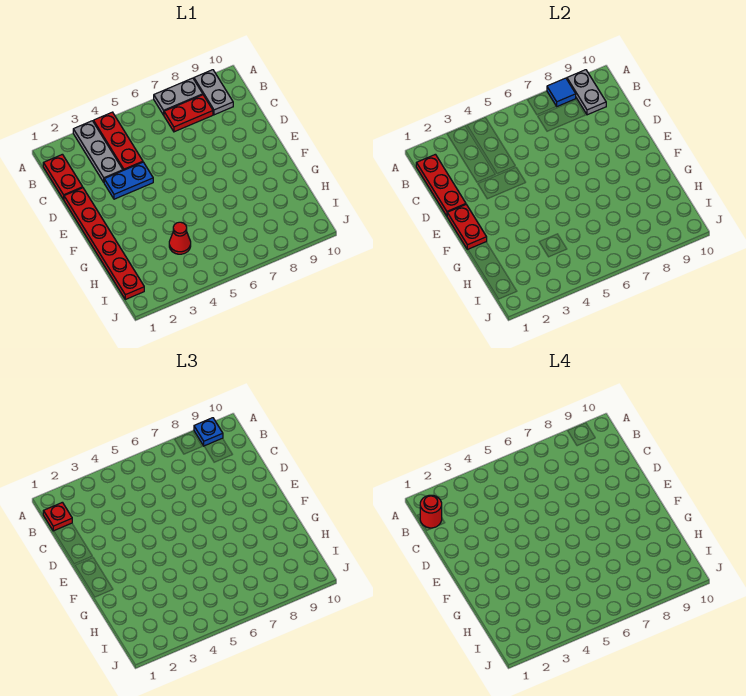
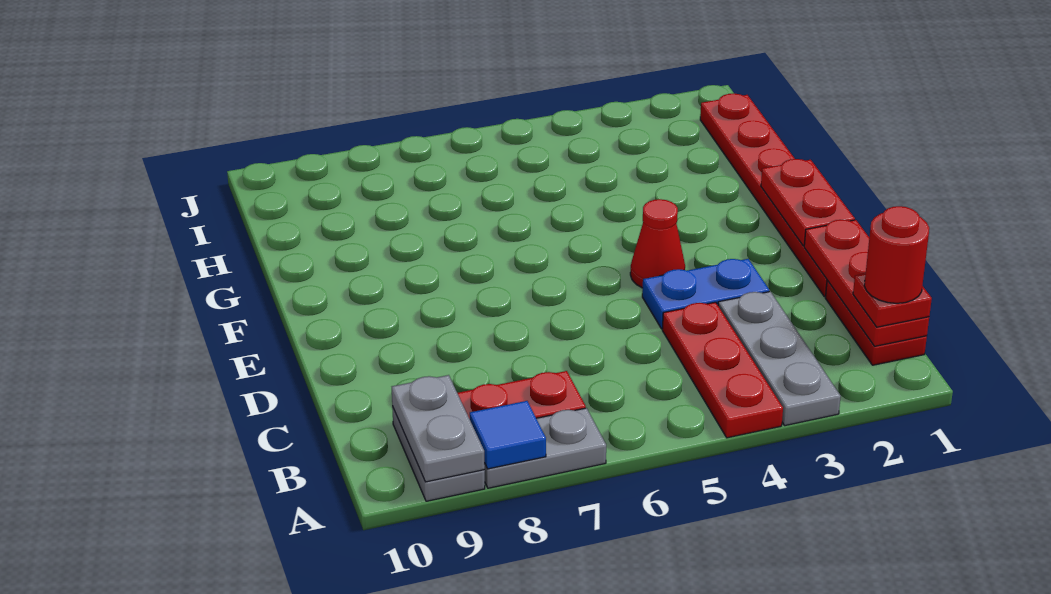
blue 1x1 plate [194,418,223,446] -> none
red 1x1 cone [169,222,191,254] -> red 1x1 cone moved to [630,199,685,288]

